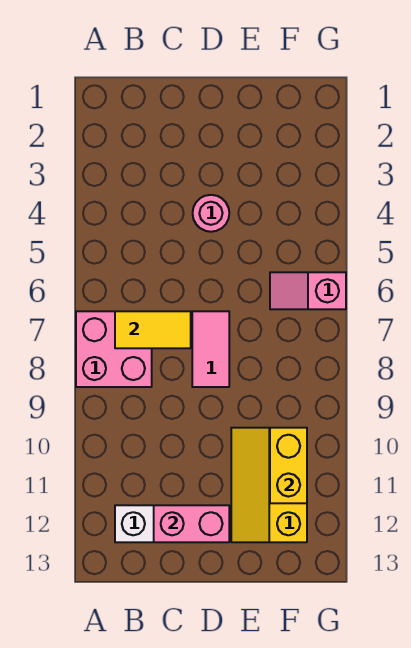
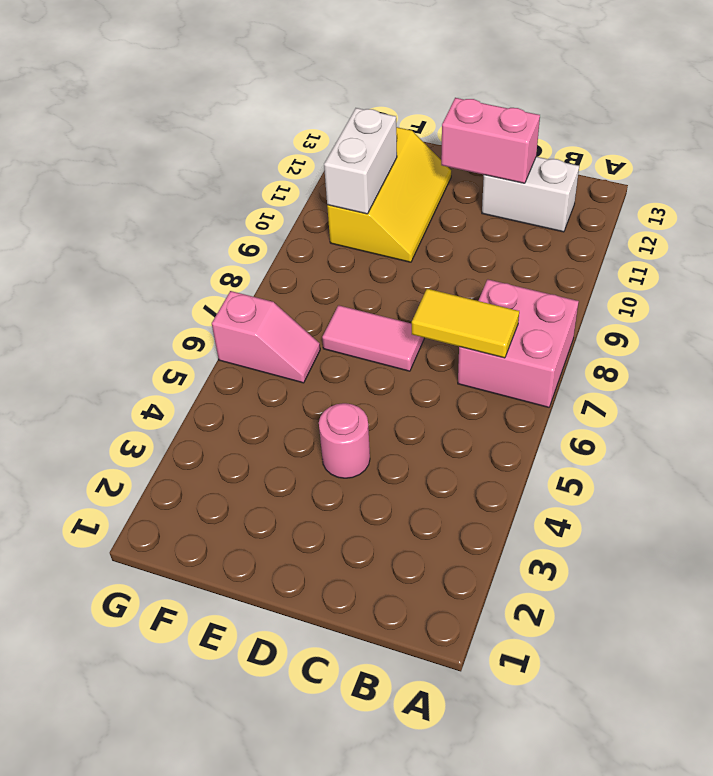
pink 1x2 tile [192,311,229,387] -> pink 1x2 tile turned to [322,305,424,371]
yellow 1x2 brick [270,428,307,503] -> white 1x2 brick [324,108,397,214]

